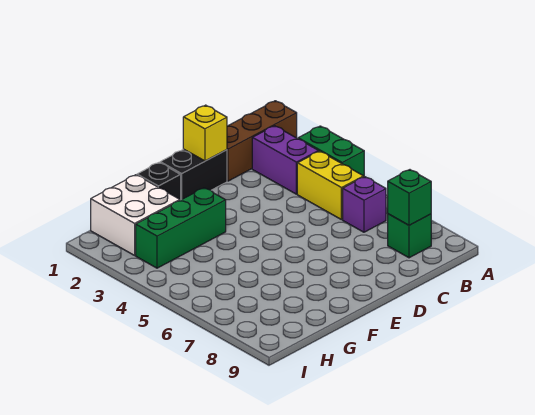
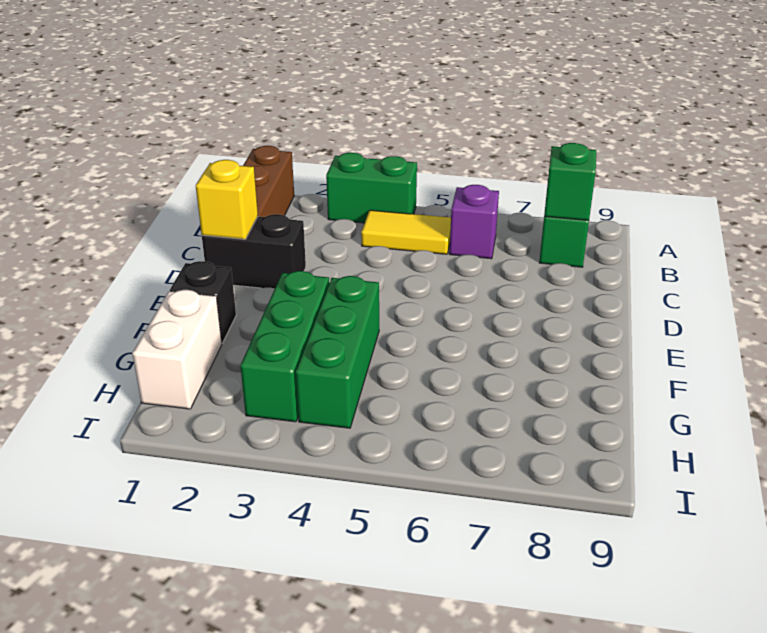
purple 1x2 brick [252,126,319,194] -> none
yellow 1x2 brick [297,151,364,220] -> yellow 1x2 tile [361,210,451,254]
black 1x2 brick [160,149,227,200] -> black 1x2 brick turned to [202,214,306,288]
none -> green 1x3 brick [296,276,379,428]
white 2x2 brick [91,175,180,255] -> white 1x2 brick [132,290,222,409]

